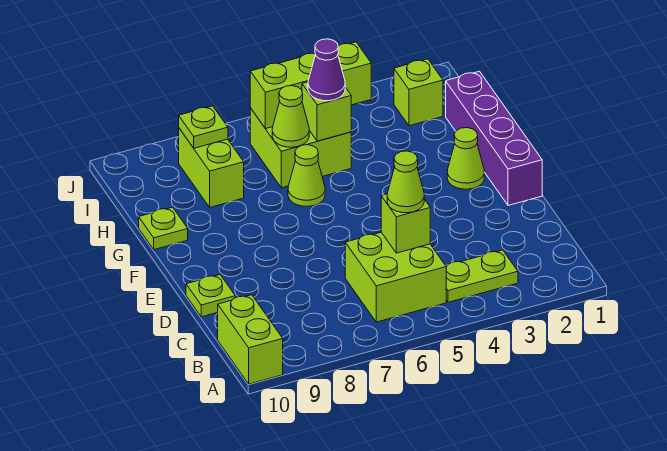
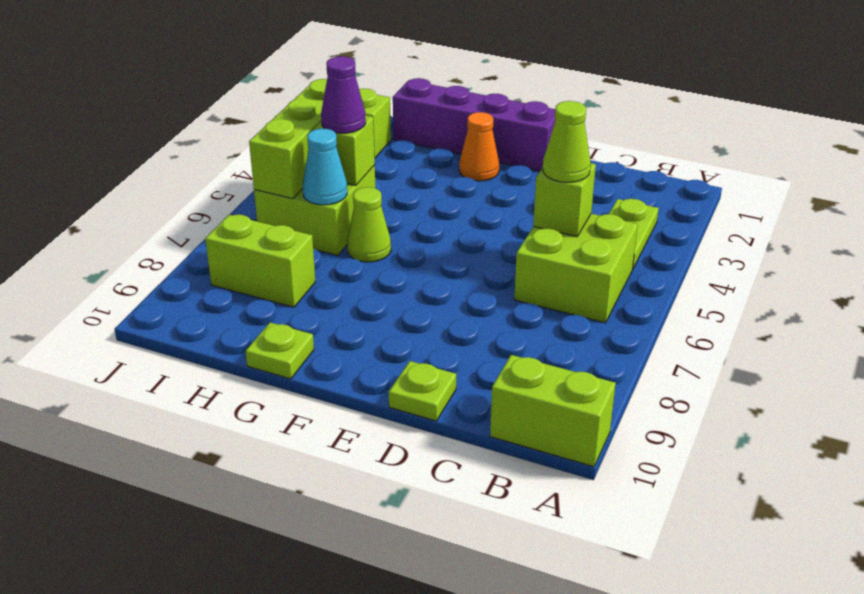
lime 1x1 cone [447,128,484,189] -> orange 1x1 cone [459,112,499,181]
lime 1x1 cone [272,86,309,147] -> cyan 1x1 cone [303,129,347,205]
lime 1x1 plate [179,106,228,148] -> none

